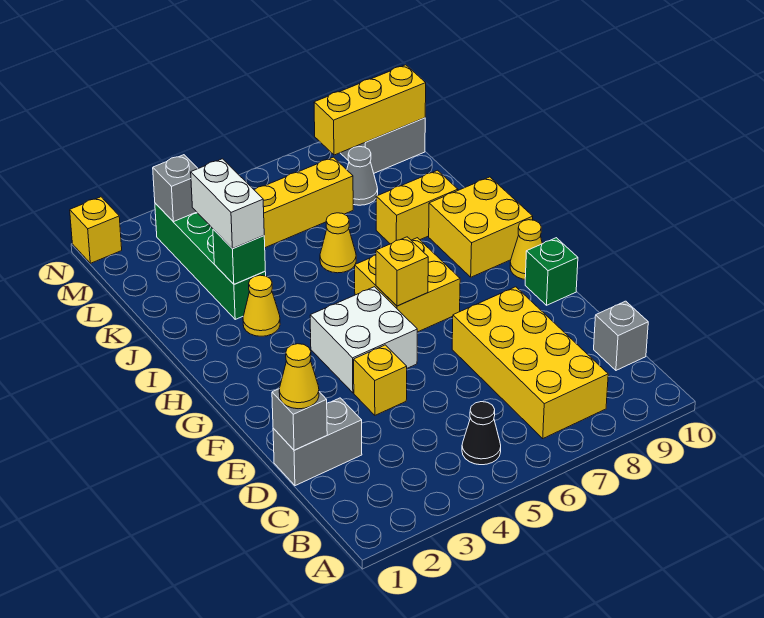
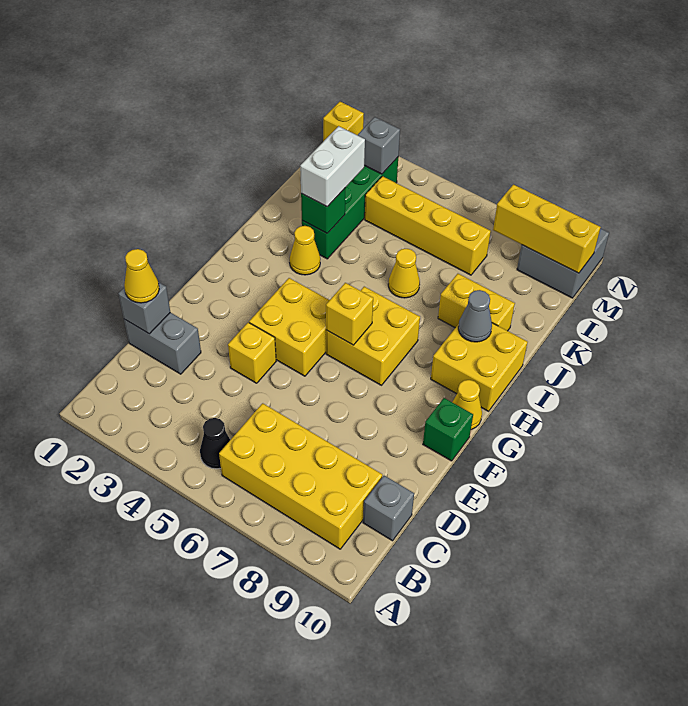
yellow 2x4 brick [452,287,608,438] -> yellow 2x4 brick turned to [219,403,382,549]
white 2x2 brick [310,287,417,393] -> yellow 2x2 brick [249,278,329,376]
grey 1x1 cone [347,147,378,205] -> grey 1x1 cone moved to [458,290,492,342]

